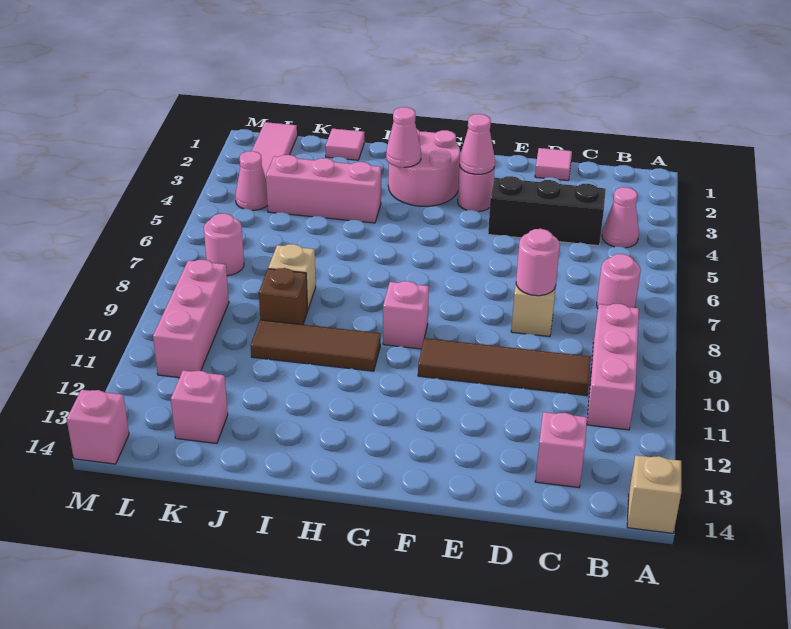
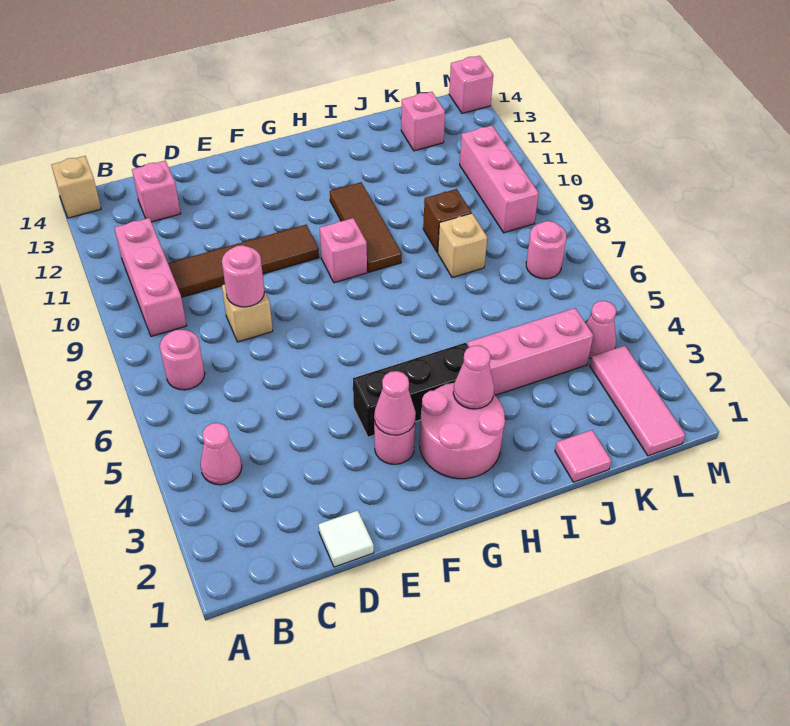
black 1x3 brick [488,176,606,246] -> black 1x3 brick moved to [353,343,469,437]
pink 1x1 tile [535,148,572,180] -> white 1x1 tile [319,511,374,567]
brown 1x3 tile [251,320,381,371] -> brown 1x3 tile turned to [330,182,402,272]

